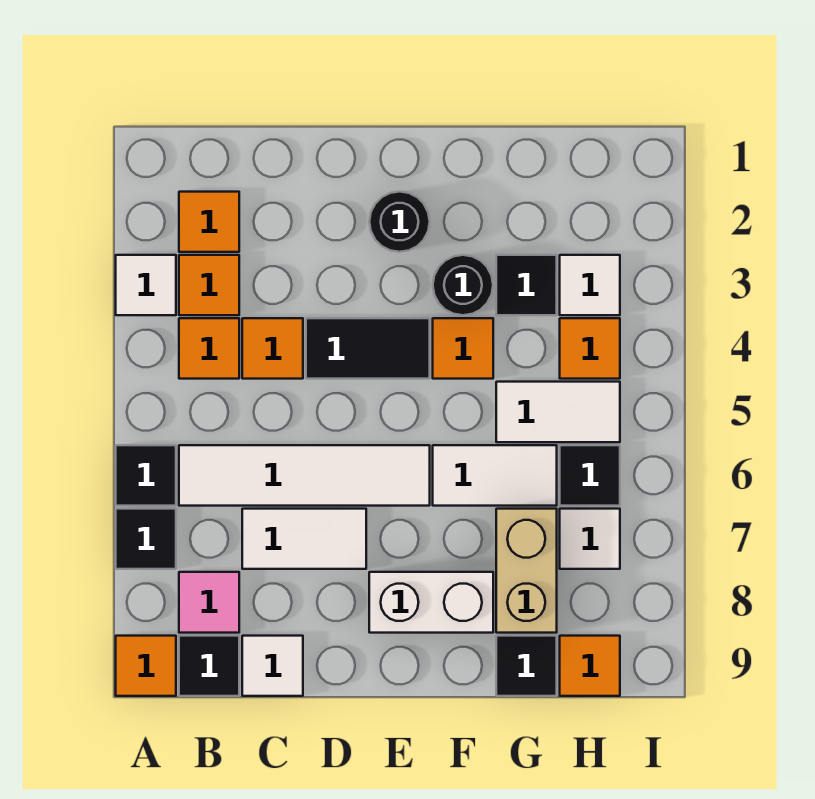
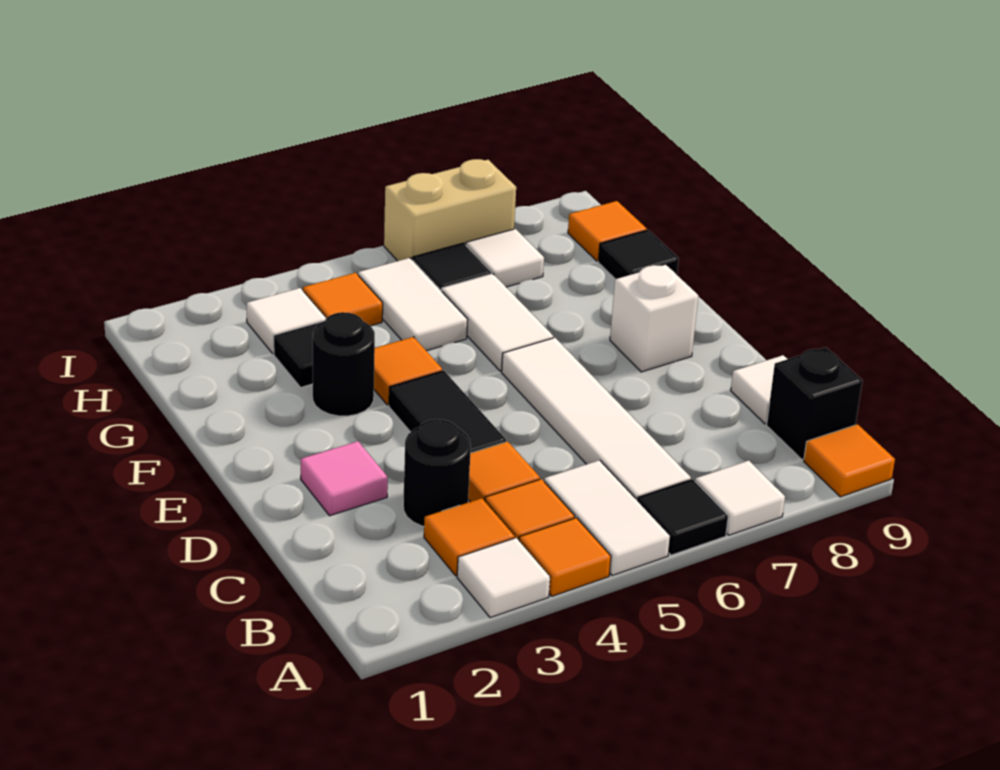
black 1x1 tile [116,509,176,569] -> white 1x1 tile [695,461,785,535]
orange 1x1 tile [179,192,239,252] -> orange 1x1 tile moved to [519,518,611,596]
pink 1x1 tile [179,572,239,633] -> pink 1x1 tile moved to [301,441,388,516]
black 1x1 tile [179,636,239,696] -> black 1x1 brick [767,347,862,460]
white 1x2 tile [242,509,366,569] -> white 1x2 tile moved to [544,460,670,576]
black 1x1 round brick [369,192,430,252] -> black 1x1 round brick moved to [403,419,471,526]
white 1x2 brick [369,572,493,633] -> white 1x1 brick [610,265,698,372]
tan 1x2 brick [496,509,557,633] -> tan 1x2 brick moved to [384,159,516,261]

